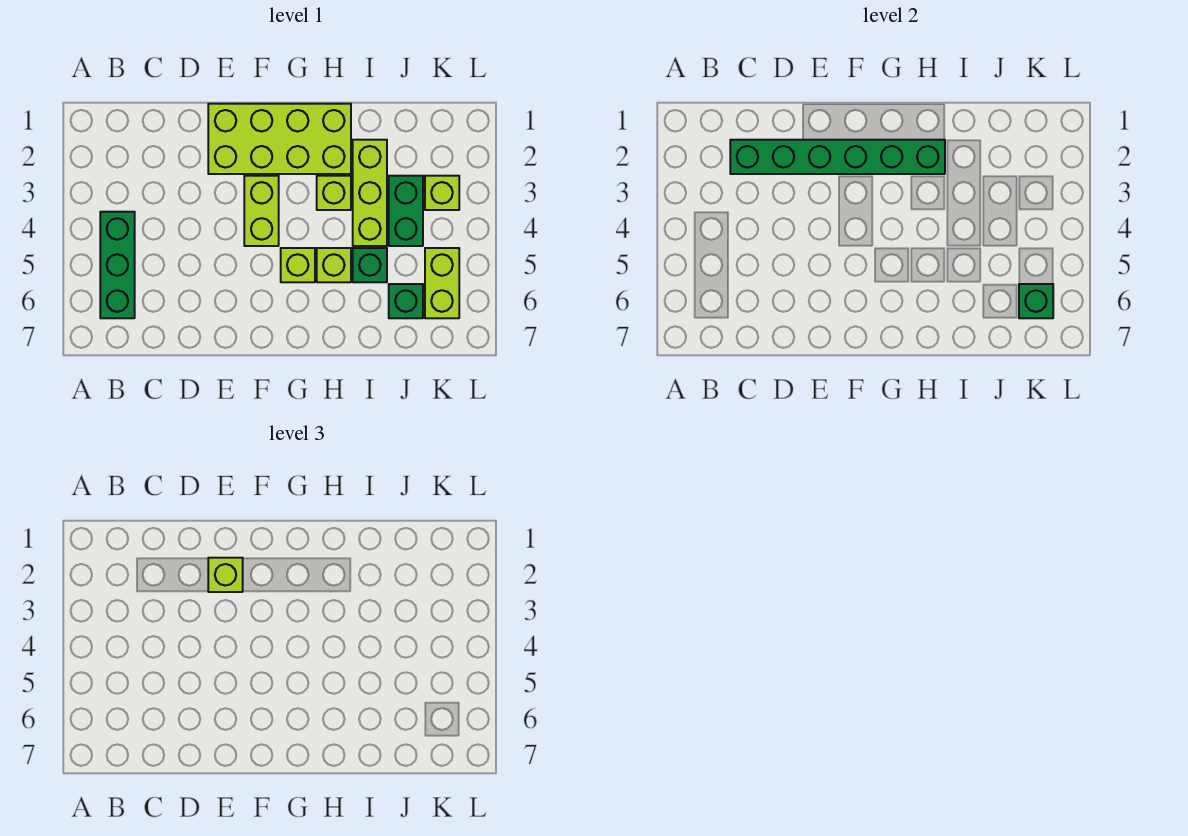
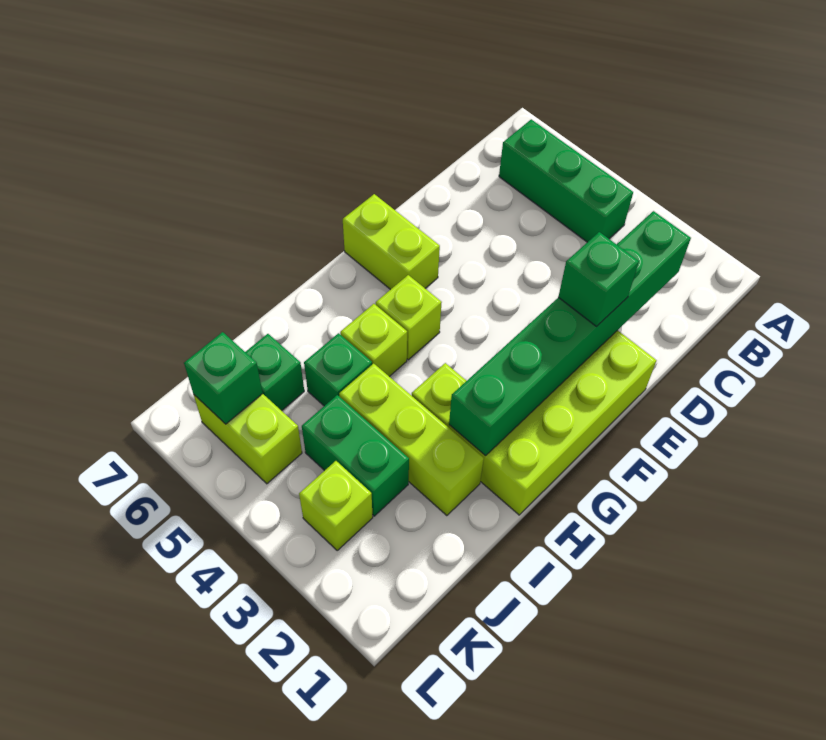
lime 1x1 brick [208,558,243,592] -> green 1x1 brick [558,232,639,326]
lime 1x2 brick [244,176,279,246] -> lime 1x2 brick moved to [343,194,440,290]

